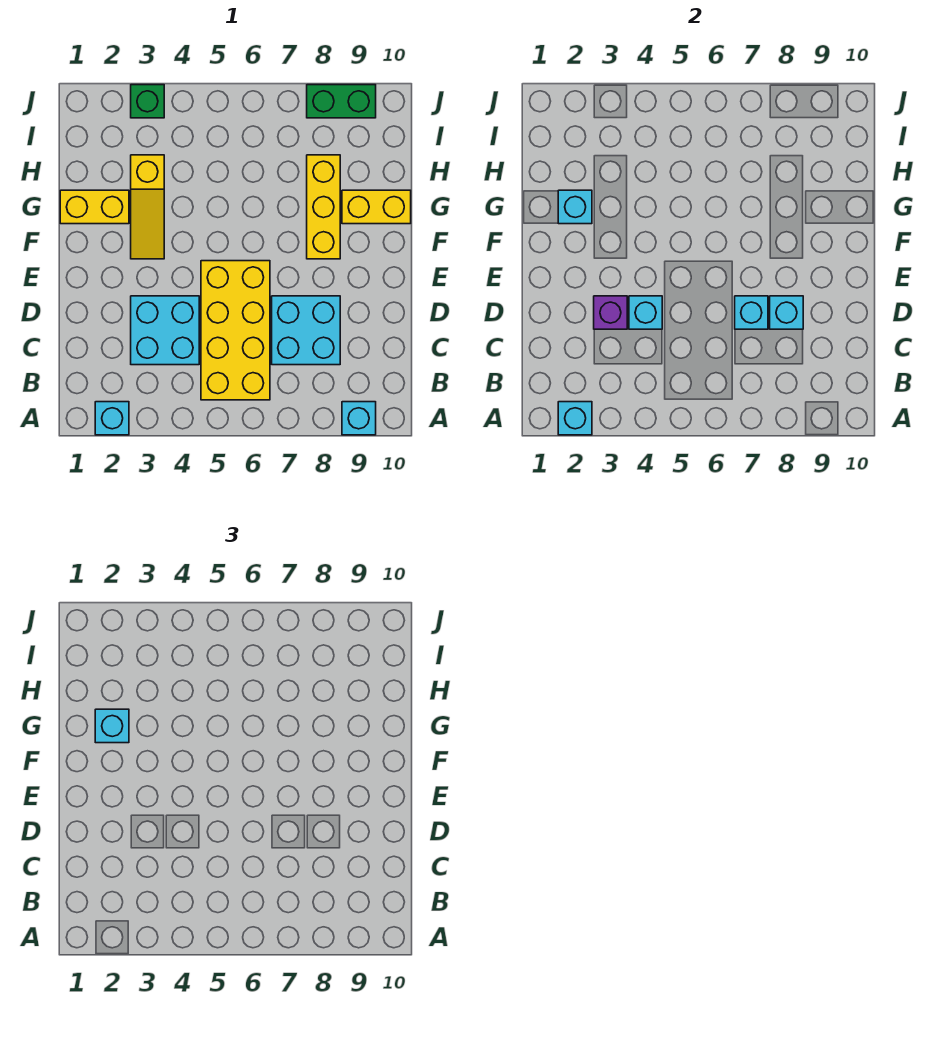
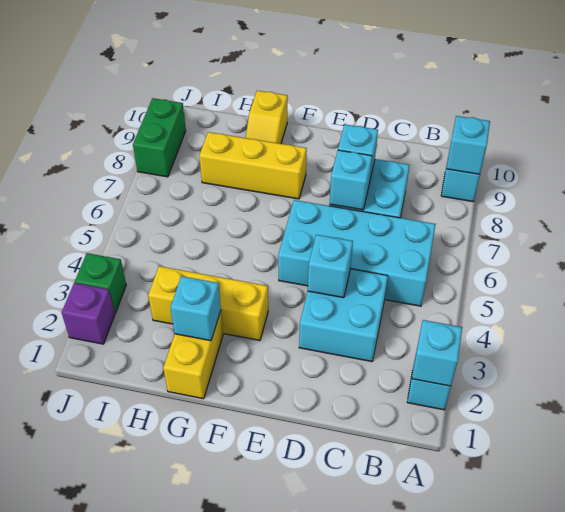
yellow 2x4 brick [201,261,270,400] -> cyan 2x4 brick [278,200,436,306]
purple 1x1 brick [594,296,627,329] -> purple 1x1 brick moved to [62,283,115,344]
yellow 1x3 slope [131,155,164,259] -> yellow 1x3 brick [148,266,268,340]
cyan 1x1 brick [95,709,129,743] -> cyan 1x1 brick moved to [447,116,490,174]
yellow 1x2 brick [342,190,411,224] -> yellow 1x2 slope [246,91,288,144]

